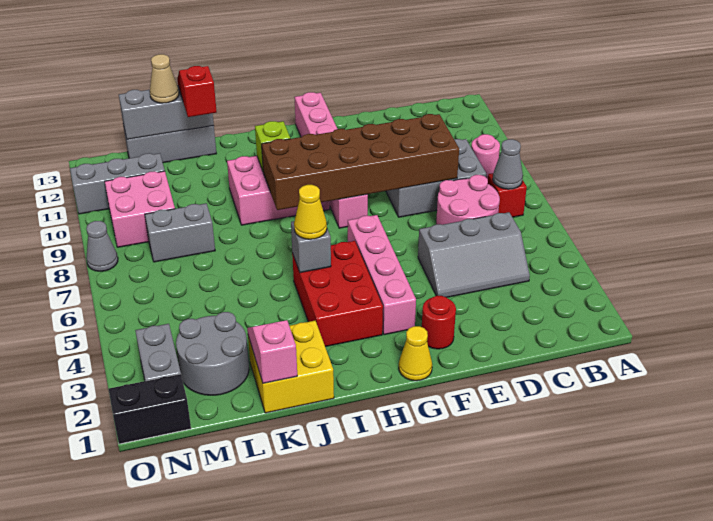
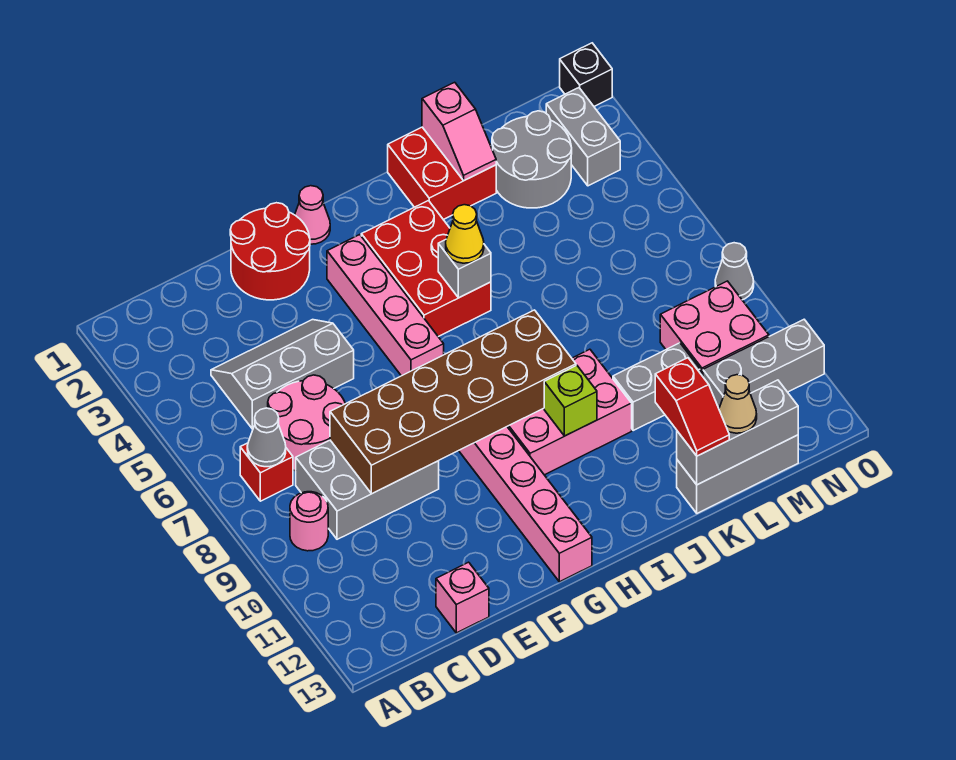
none -> pink 1x1 brick [436,562,489,633]
red 1x1 round brick [422,296,456,349] -> red 2x2 round brick [230,203,310,300]
yellow 1x1 cone [399,326,432,381] -> pink 1x1 cone [295,186,330,244]
yellow 2x2 brick [248,321,334,413] -> red 2x2 brick [388,127,496,220]
grey 1x2 brick [145,203,215,262] -> grey 1x2 brick moved to [613,343,700,431]
black 1x2 brick [108,374,191,444] -> black 1x1 brick [560,43,612,106]

